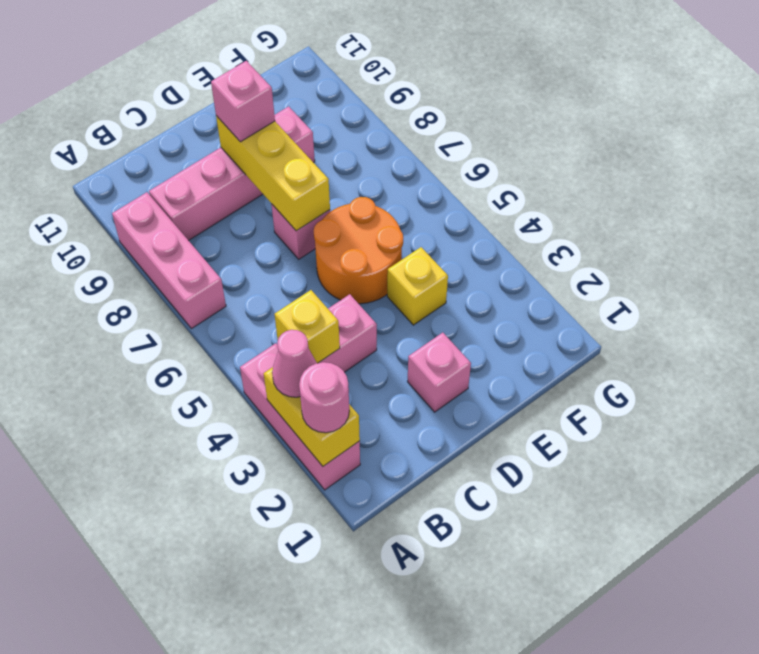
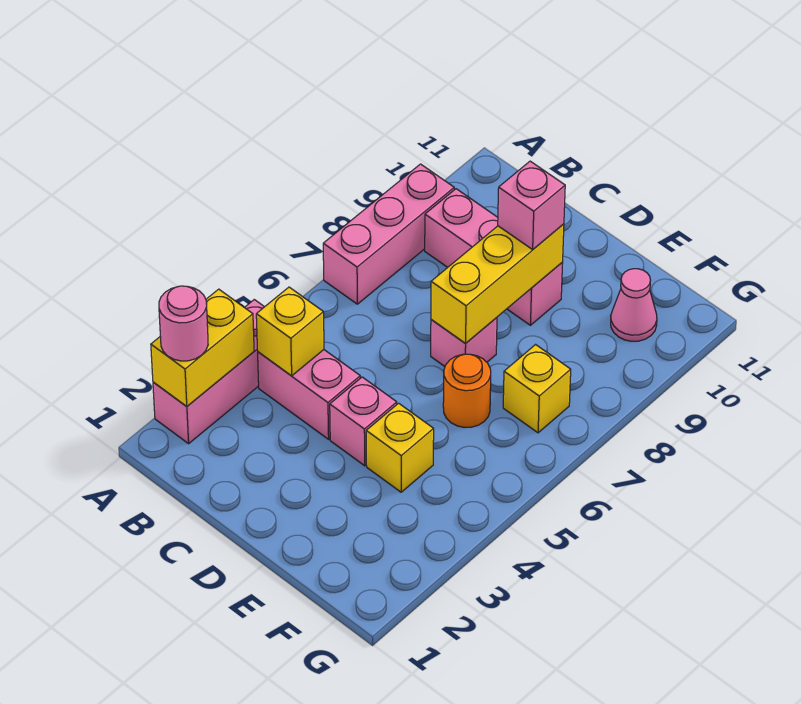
pink 1x1 cone [272,330,317,397] -> pink 1x1 cone moved to [611,269,657,341]
pink 1x4 brick [149,106,315,240] -> pink 1x3 brick [425,189,563,325]
pink 1x1 brick [408,333,471,412] -> pink 1x1 brick moved to [330,377,397,466]
orange 2x2 round brick [314,197,403,304] -> orange 1x1 round brick [443,354,491,428]
none -> yellow 1x1 brick [503,345,571,433]

